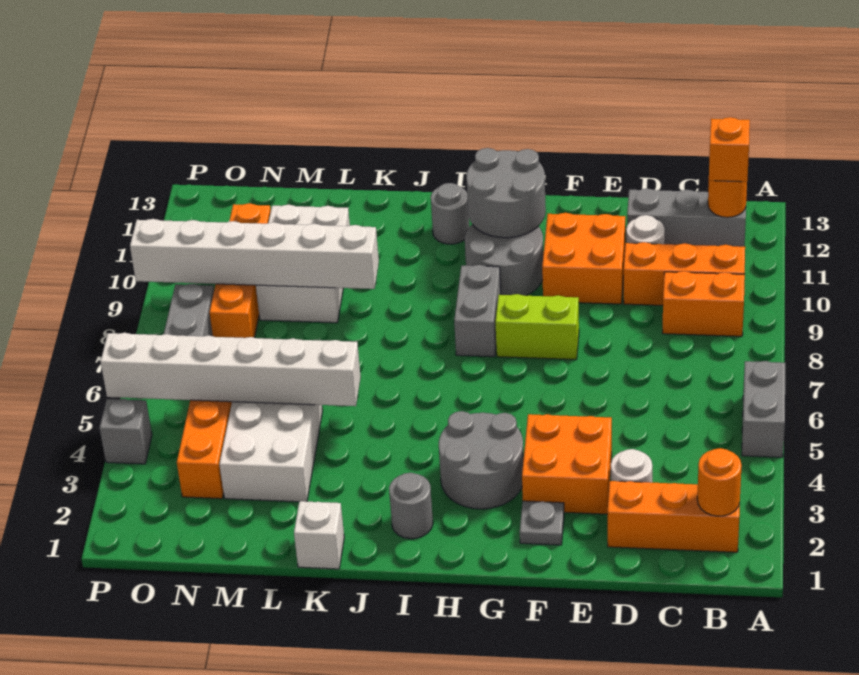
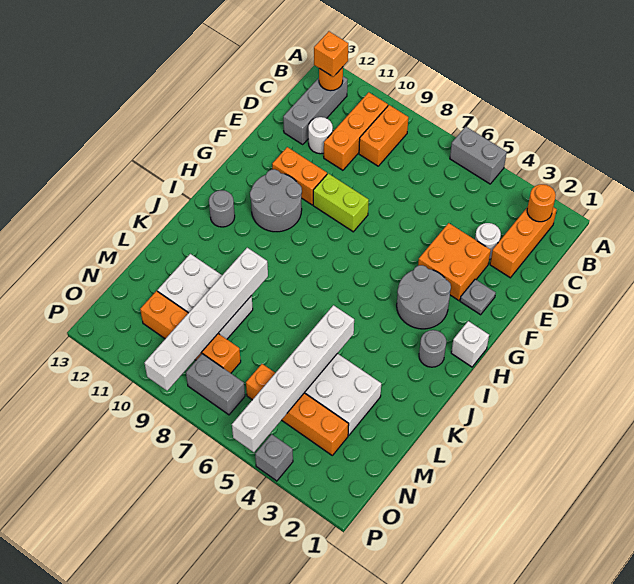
orange 2x2 brick [542,213,625,304] -> orange 1x2 brick [272,147,327,205]
lime 1x2 brick [495,294,579,360] -> lime 1x2 brick turned to [313,173,369,232]
grey 2x2 round brick [466,148,546,238] -> none
grey 1x2 brick [454,265,501,357] -> none
white 1x1 brick [294,501,344,569] -> white 1x1 brick moved to [451,321,489,367]

